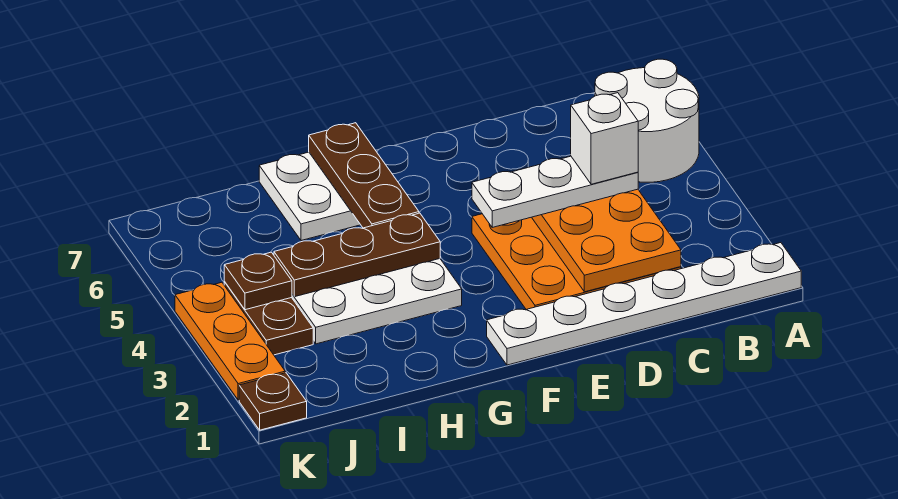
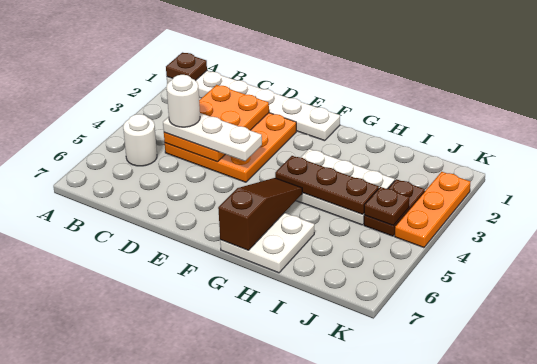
white 2x2 round brick [595,59,699,182] -> white 1x1 round brick [123,114,157,166]
white 1x1 brick [571,93,638,184] -> white 1x1 round brick [167,75,200,127]
brown 1x3 plate [309,123,419,228] -> brown 1x3 slope [218,178,302,250]
brown 1x1 plate [239,373,307,430] -> brown 1x1 plate moved to [166,53,207,81]

